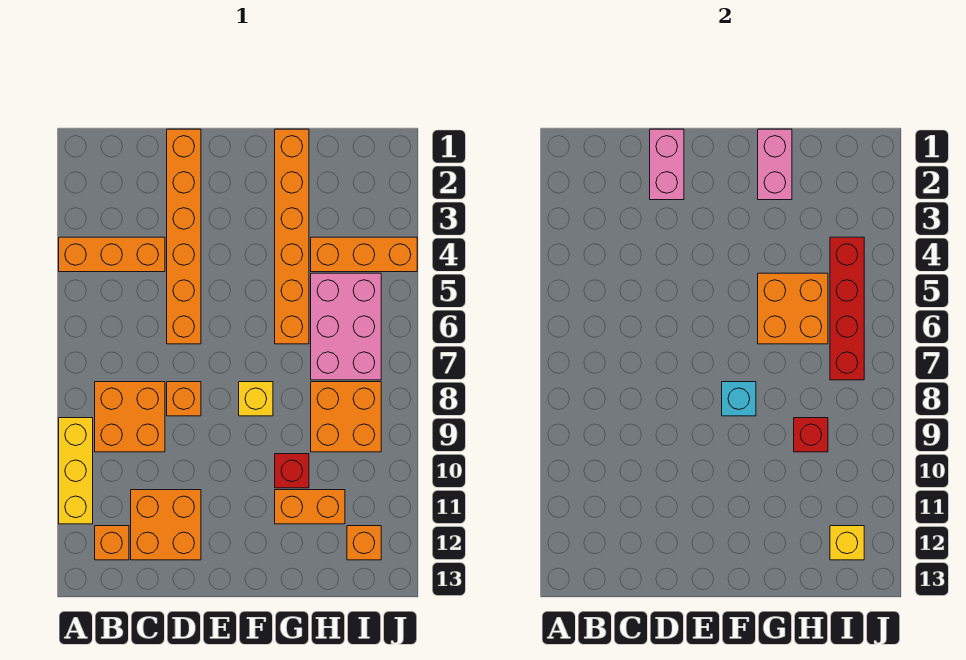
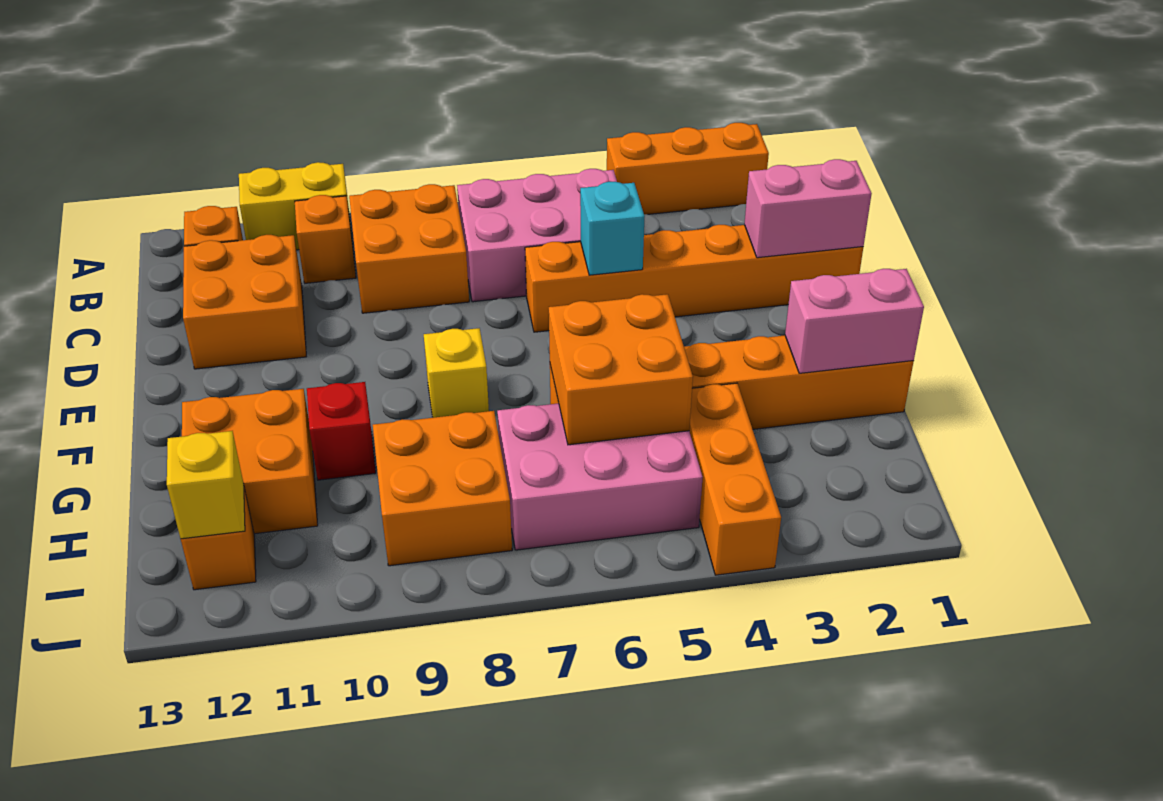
orange 1x3 brick [59,237,165,272] -> orange 1x3 brick turned to [607,123,769,214]
yellow 1x3 brick [59,418,93,524] -> yellow 1x2 brick [239,162,352,250]
none -> pink 2x3 brick [457,169,617,302]
orange 1x1 brick [167,382,201,416] -> orange 1x1 brick moved to [295,195,356,283]
cyan 1x1 brick [722,382,756,416] -> cyan 1x1 brick moved to [580,182,645,275]
orange 1x2 brick [275,490,345,524] -> orange 2x2 brick [182,389,318,534]
red 1x1 brick [794,418,828,452] -> none
red 1x4 brick [830,237,864,380] -> none

